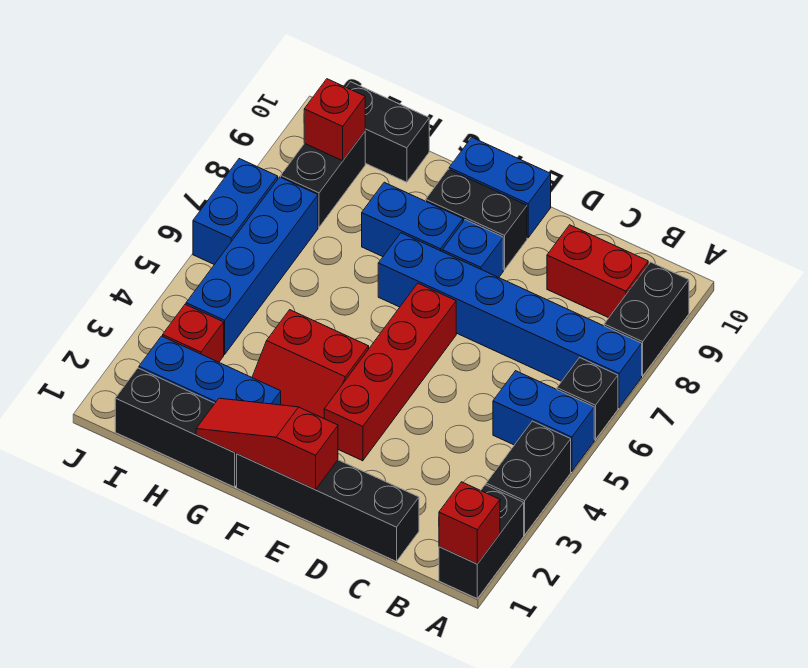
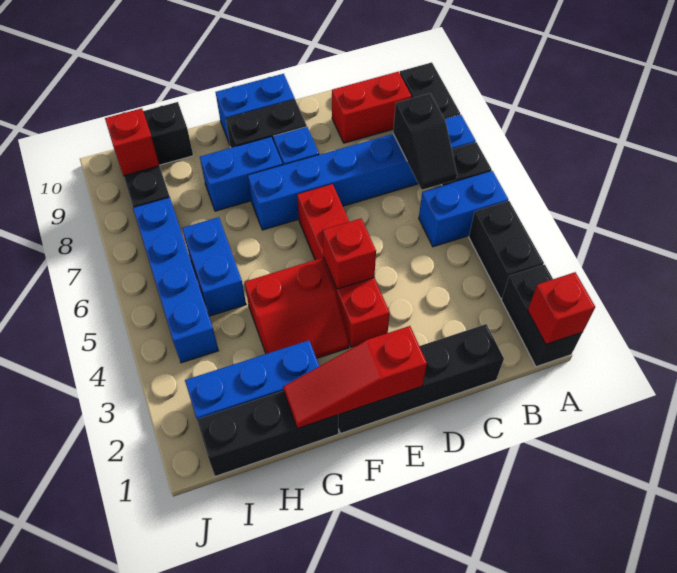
none -> black 1x2 slope [393,93,457,190]
red 1x1 brick [163,304,224,362] -> red 1x1 brick moved to [323,219,376,289]
blue 1x2 brick [193,159,278,265] -> blue 1x2 brick moved to [182,217,246,316]

